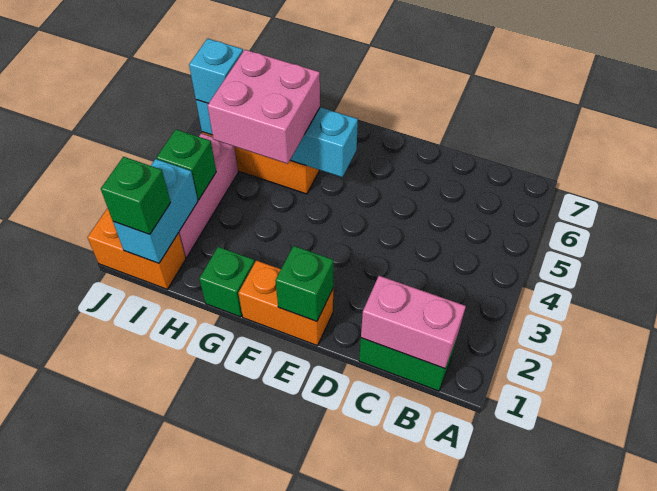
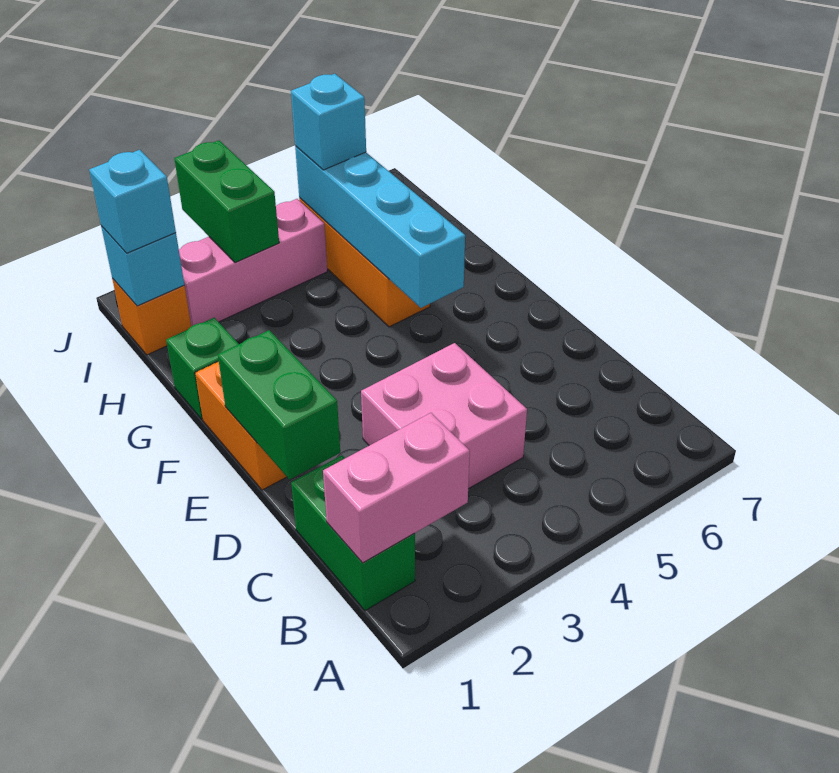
pink 1x2 brick [361,276,466,369] -> pink 1x2 brick turned to [323,413,470,563]
green 1x1 brick [275,246,334,321] -> green 1x2 brick [218,330,340,480]
pink 2x2 brick [208,50,320,164] -> pink 2x2 brick moved to [361,343,527,489]
orange 1x2 brick [87,208,186,289] -> orange 1x1 brick [112,278,191,355]
cyan 1x2 brick [113,159,198,263] -> cyan 1x1 brick [101,226,184,306]
green 1x1 brick [101,157,171,234] -> cyan 1x1 brick [89,150,176,253]
green 1x1 brick [157,129,216,200] -> green 1x2 brick [174,140,279,262]

